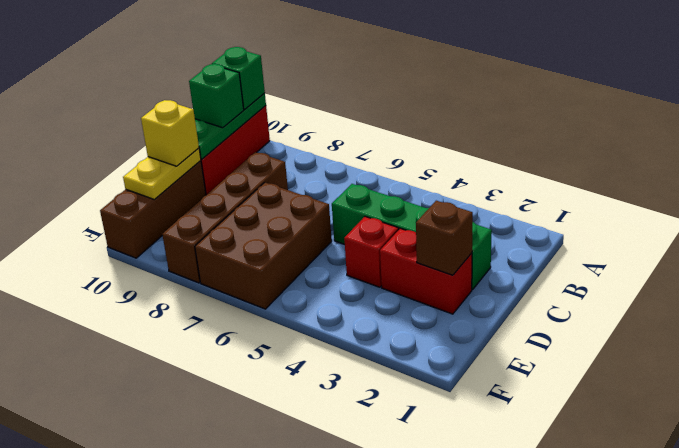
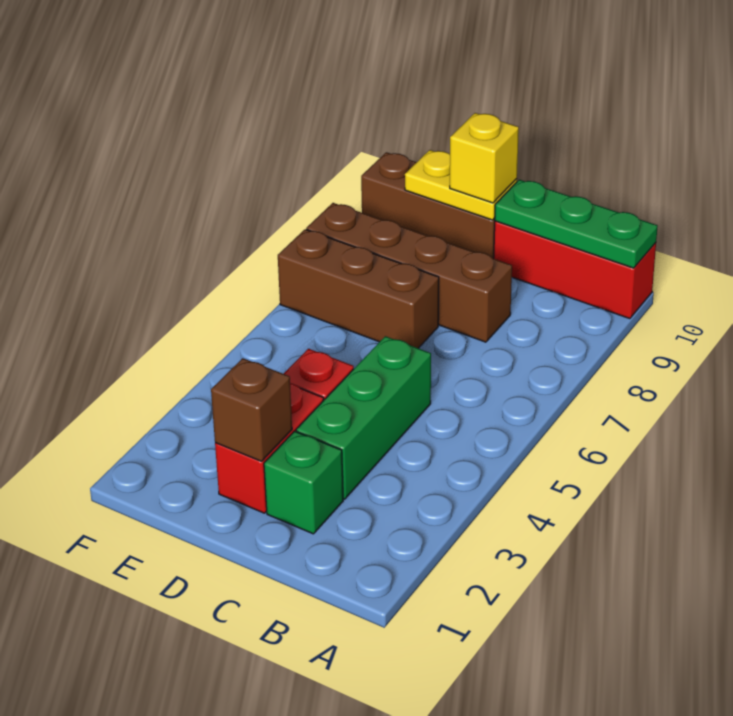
green 1x1 brick [212,47,265,109] -> none
green 1x1 brick [189,64,244,128] -> none
brown 2x3 brick [195,183,332,309] -> brown 1x3 brick [278,229,439,348]

